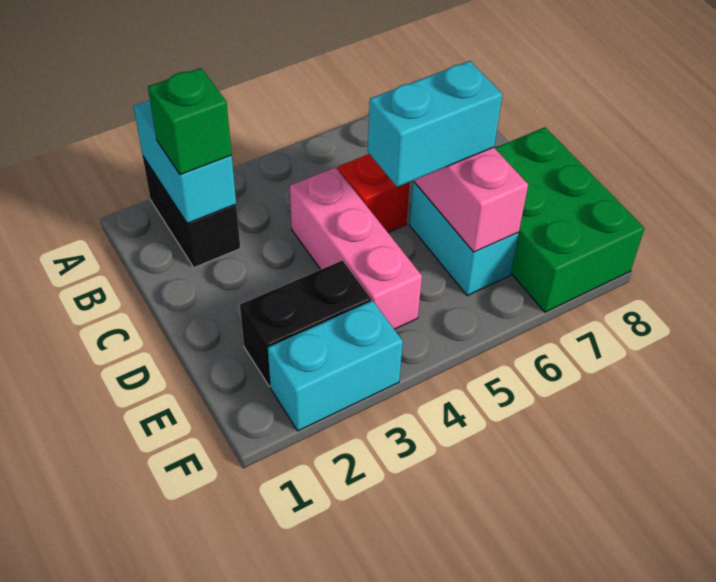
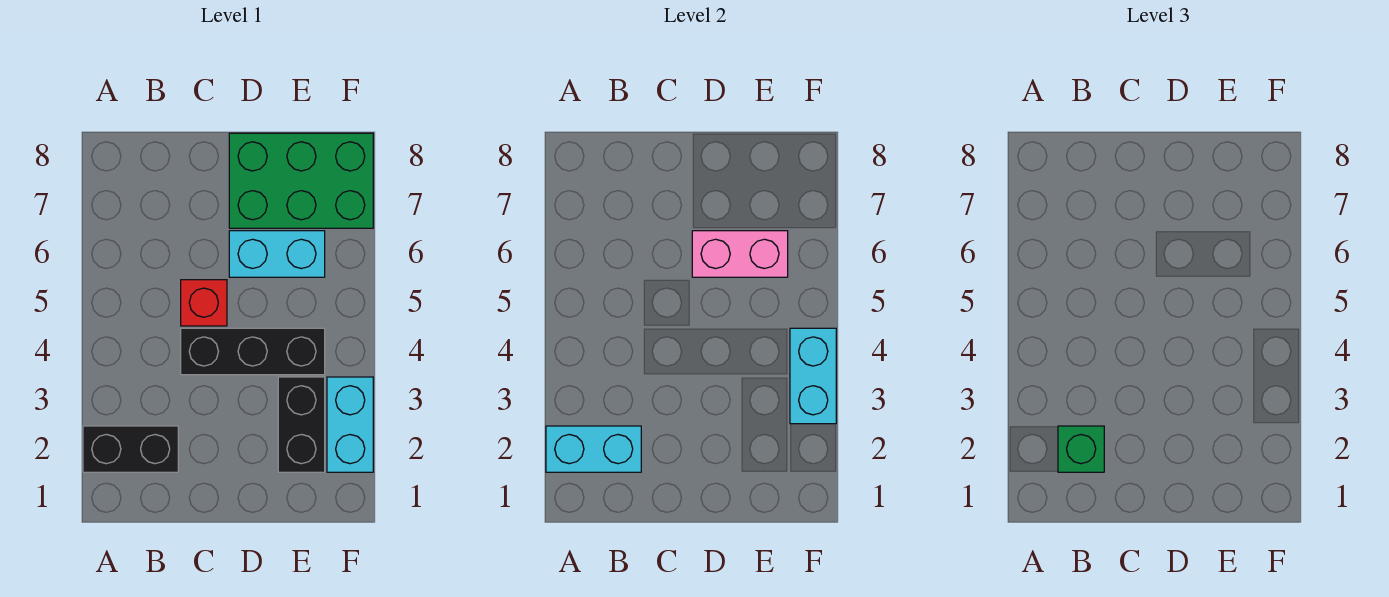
pink 1x3 brick [290,167,422,329] -> black 1x3 brick [181,328,325,375]
cyan 1x2 brick [368,61,503,187] -> cyan 1x2 brick moved to [790,328,836,424]

